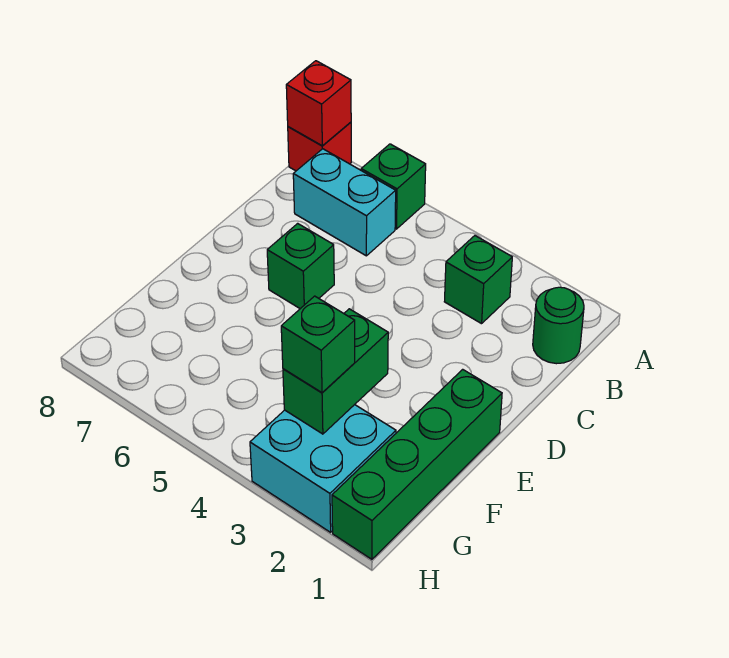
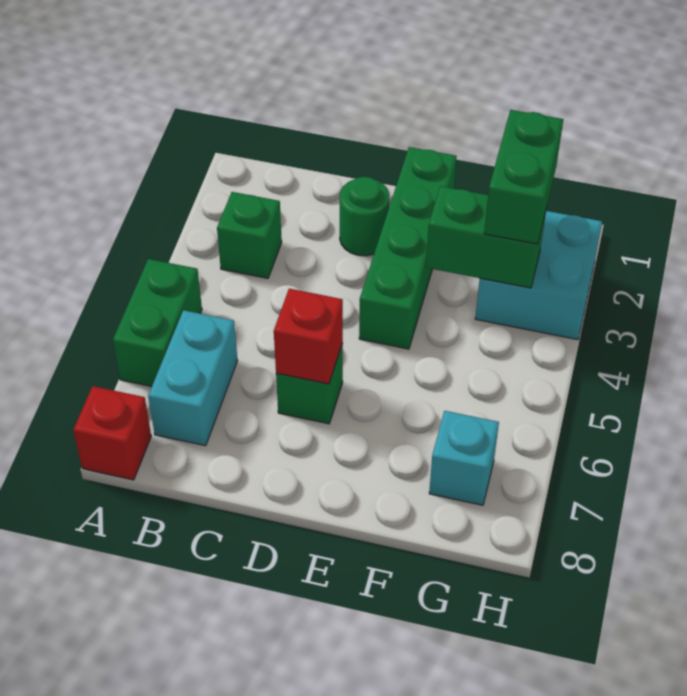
green 1x1 brick [361,144,426,229] -> green 1x2 brick [113,259,202,387]
red 1x1 brick [286,61,351,146] -> red 1x1 brick moved to [274,289,343,384]
green 1x1 round brick [533,287,584,364] -> green 1x1 round brick moved to [339,177,389,256]
green 1x4 brick [332,369,502,559] -> green 1x4 brick turned to [359,147,457,349]
green 1x1 brick [281,296,355,393] -> green 1x2 brick [484,110,563,244]
none -> cyan 1x1 brick [429,411,499,505]

